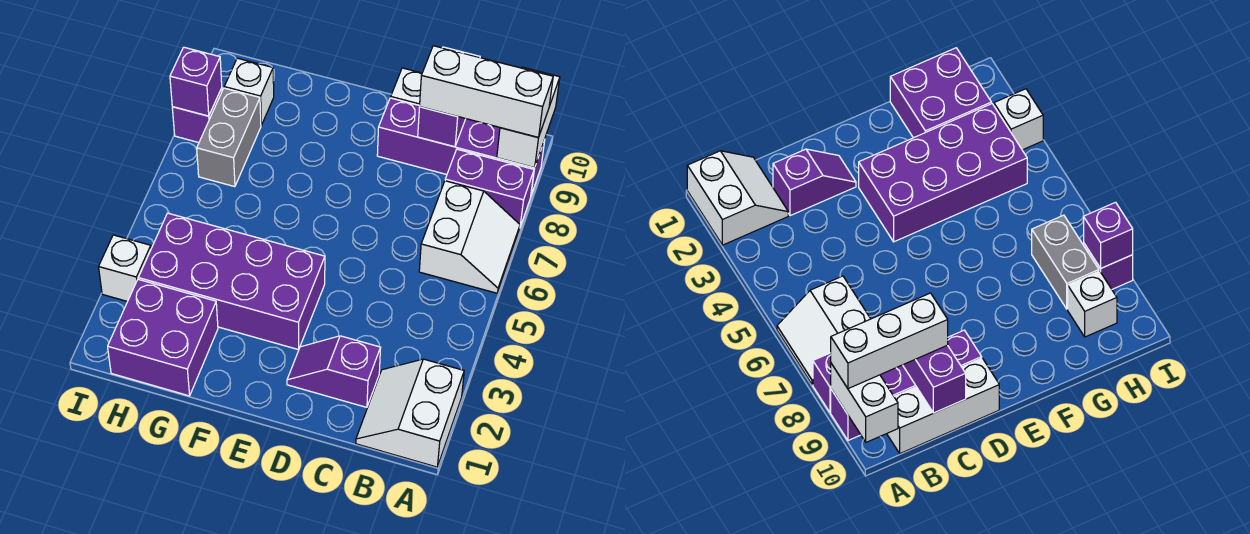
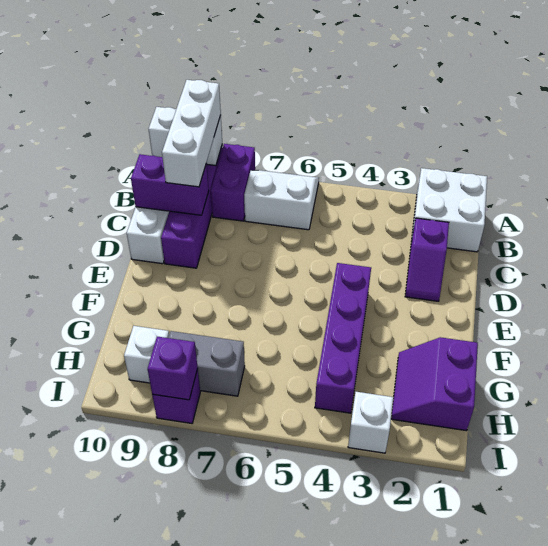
white 2x2 slope [356,359,464,467] -> white 2x2 brick [412,168,487,252]
purple 2x4 brick [138,213,325,350] -> purple 1x4 brick [315,263,371,413]
purple 2x2 brick [108,279,218,396] -> purple 2x2 slope [391,337,478,431]

